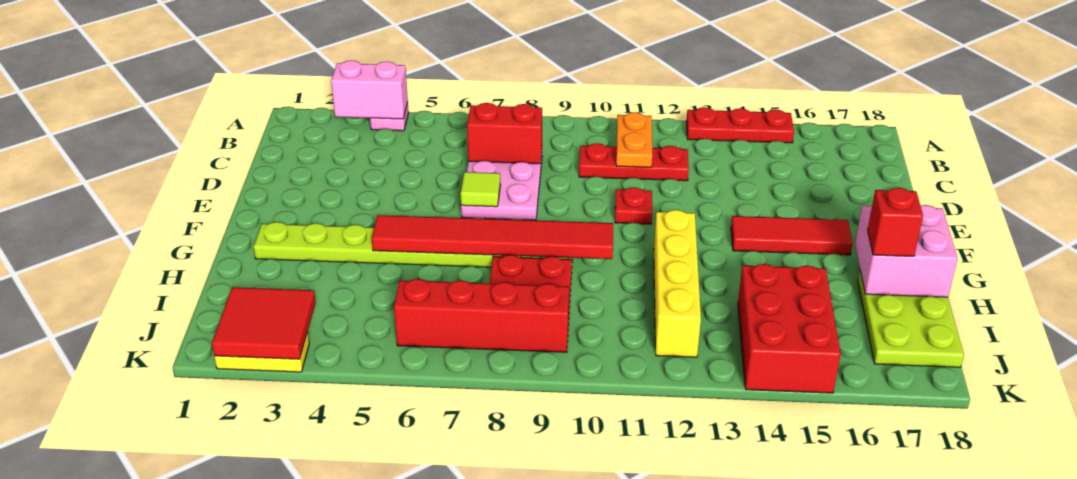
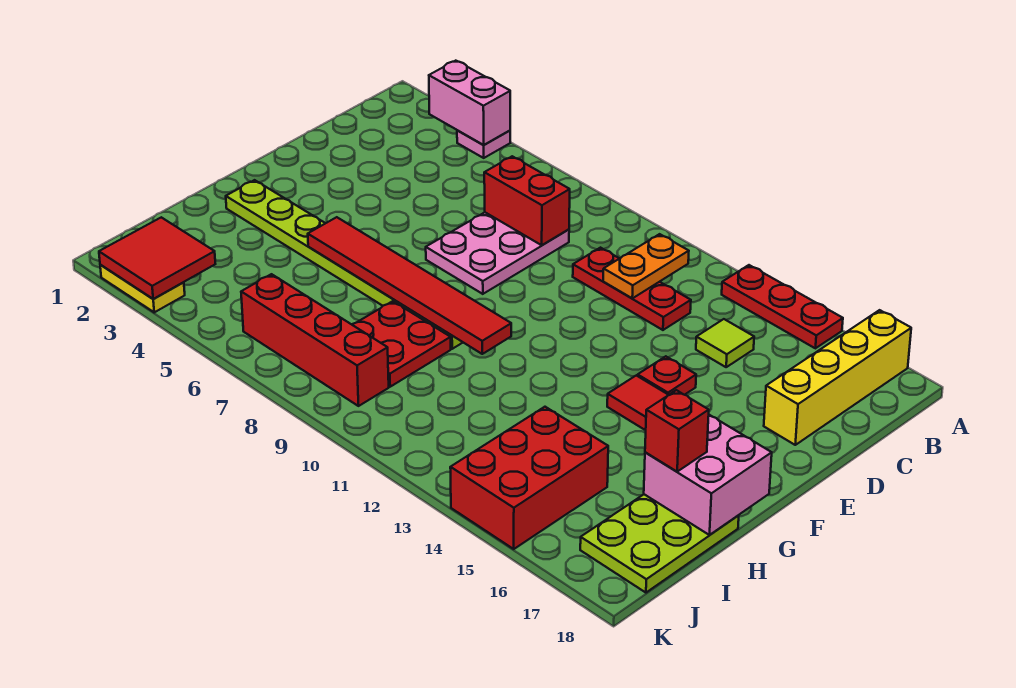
lime 1x1 tile [461,172,501,207] -> lime 1x1 tile moved to [696,319,754,367]
red 1x1 plate [615,187,652,224] -> red 1x1 plate moved to [638,356,696,395]
yellow 1x4 brick [654,210,701,357] -> yellow 1x4 brick moved to [764,310,911,445]

